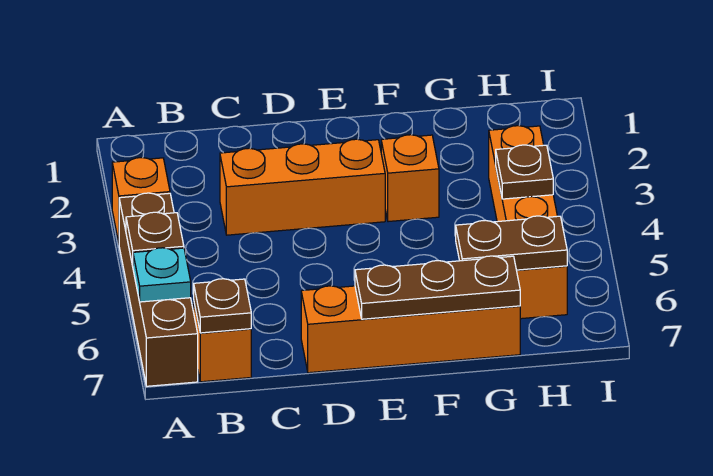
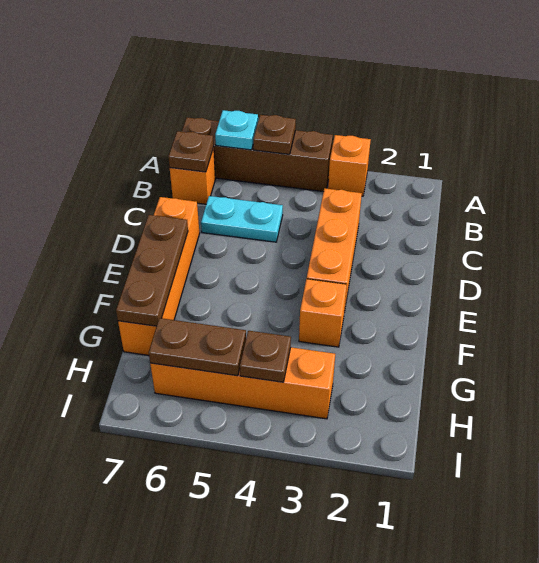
none -> cyan 1x2 plate [201,196,283,242]
brown 1x2 plate [456,216,567,270] -> brown 1x2 plate turned to [149,318,246,376]

